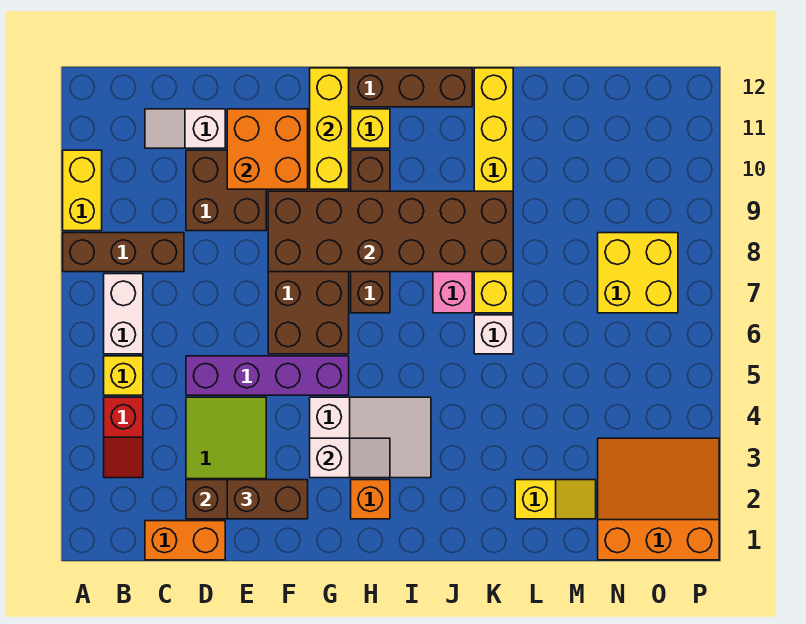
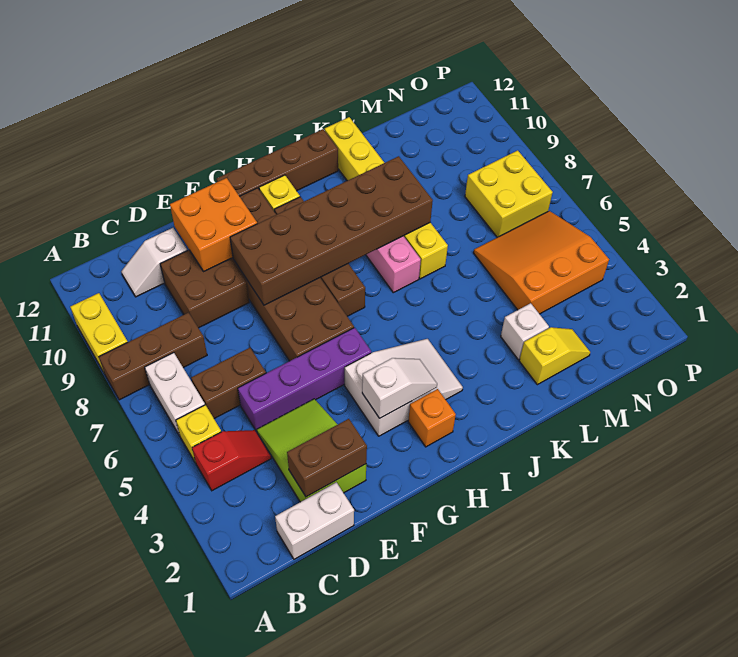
red 1x2 slope [104,397,143,478] -> red 1x2 slope turned to [192,430,271,491]
orange 1x2 brick [145,521,225,560] -> white 1x2 brick [275,482,354,559]
brown 1x2 brick [227,480,308,519] -> brown 1x2 brick moved to [191,348,266,419]
yellow 1x3 brick [310,68,349,189] -> none
white 1x1 brick [474,315,513,354] -> white 1x1 brick moved to [501,303,549,360]
orange 3x3 slope [598,438,719,560] -> orange 3x3 slope moved to [474,211,609,314]

